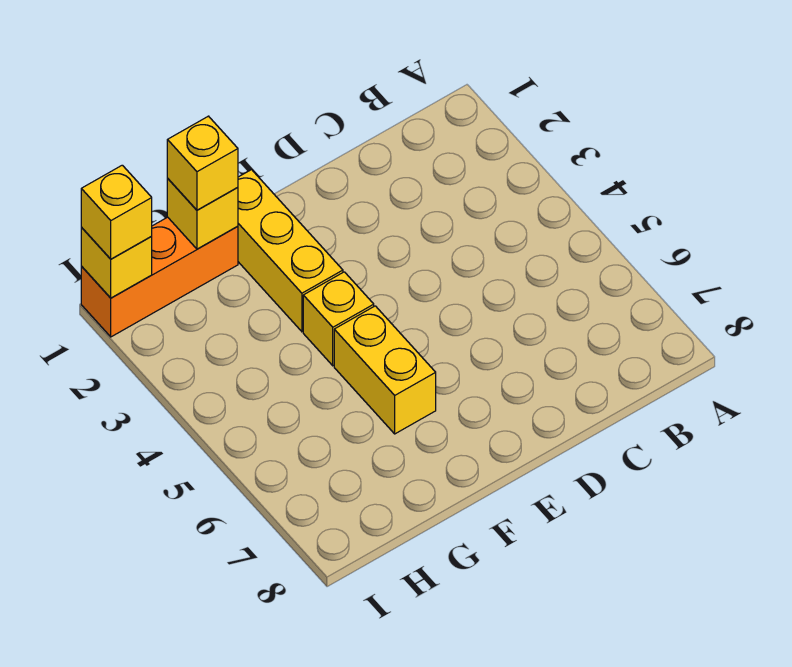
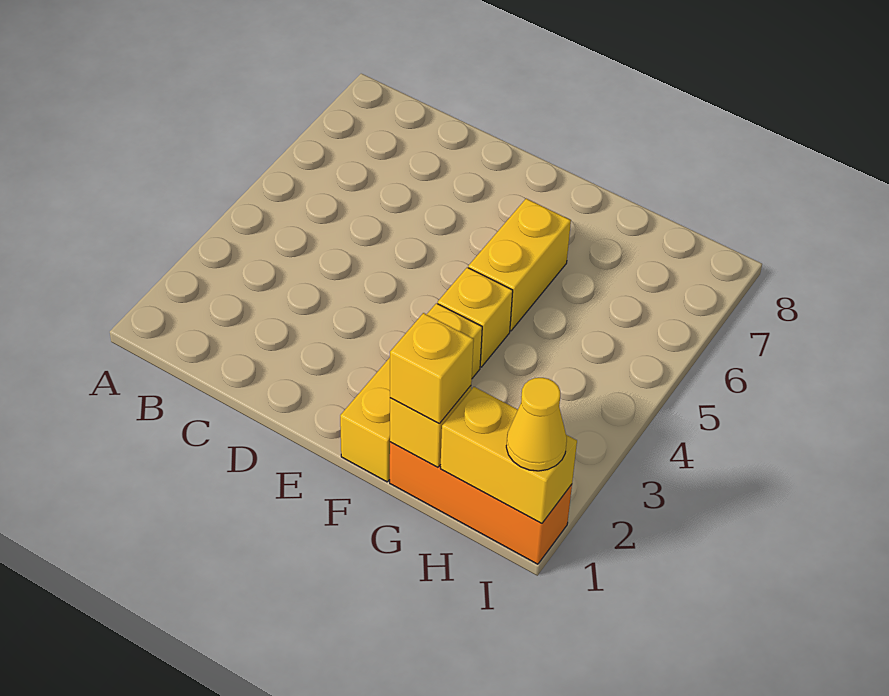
yellow 1x1 brick [81,228,152,298] -> yellow 1x2 brick [440,387,577,523]
yellow 1x1 brick [81,165,152,259] -> yellow 1x1 cone [506,378,567,471]

